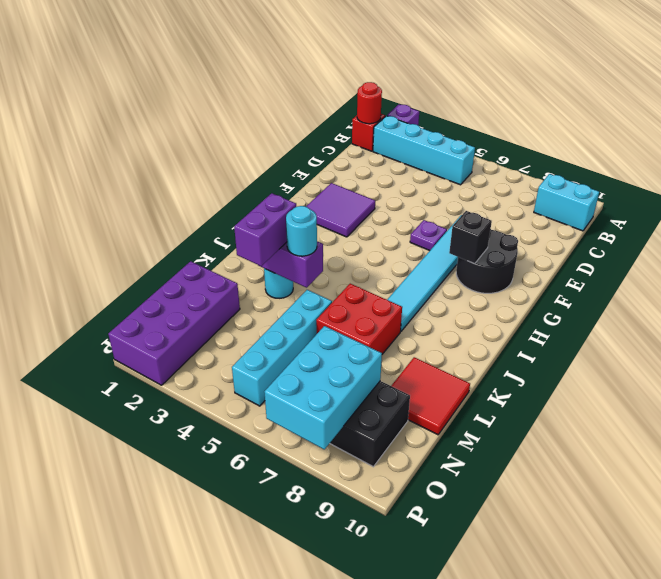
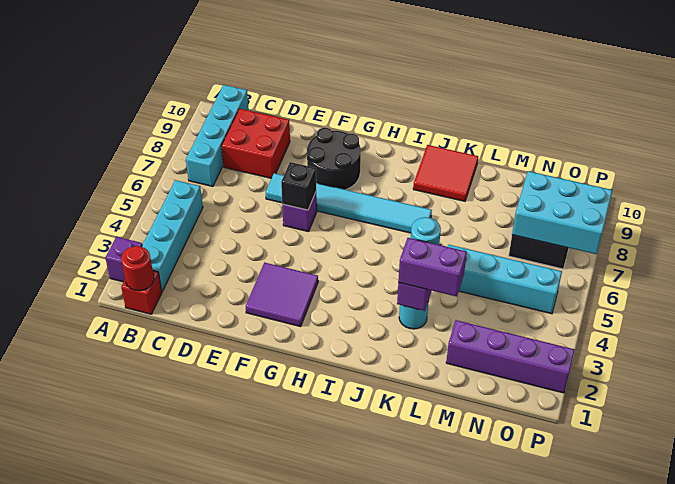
cyan 1x2 brick [534,174,599,231] -> cyan 1x4 brick [186,85,249,186]
purple 1x1 plate [410,220,447,251] -> purple 1x1 brick [282,192,317,232]
black 1x1 brick [449,211,492,264] -> black 1x1 brick moved to [281,162,316,210]
red 2x2 brick [316,284,402,354] -> red 2x2 brick moved to [222,109,290,178]
red 2x2 tile [391,357,470,435] -> red 2x2 tile moved to [413,145,478,201]
purple 2x4 brick [108,261,240,385] -> purple 1x4 brick [446,320,575,393]

